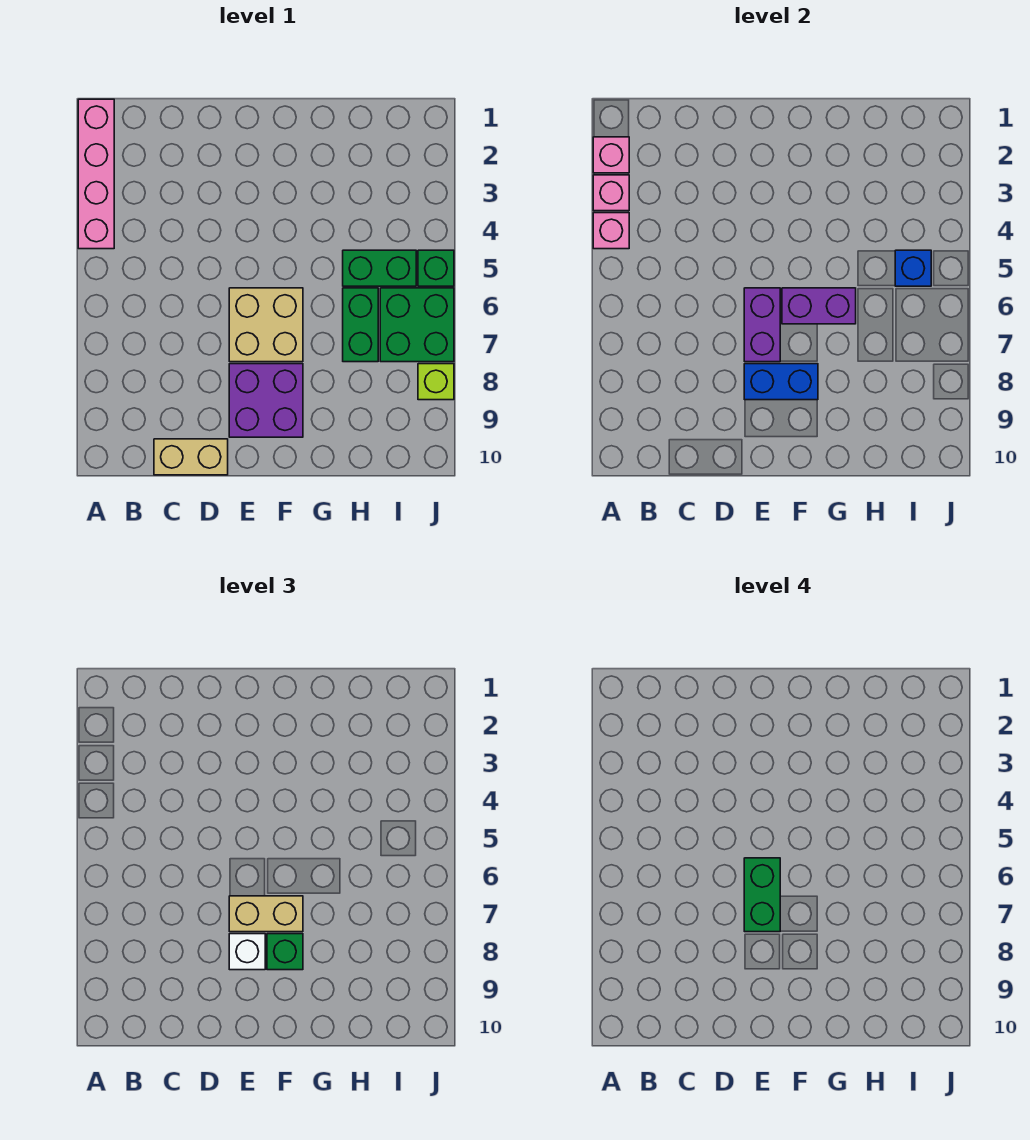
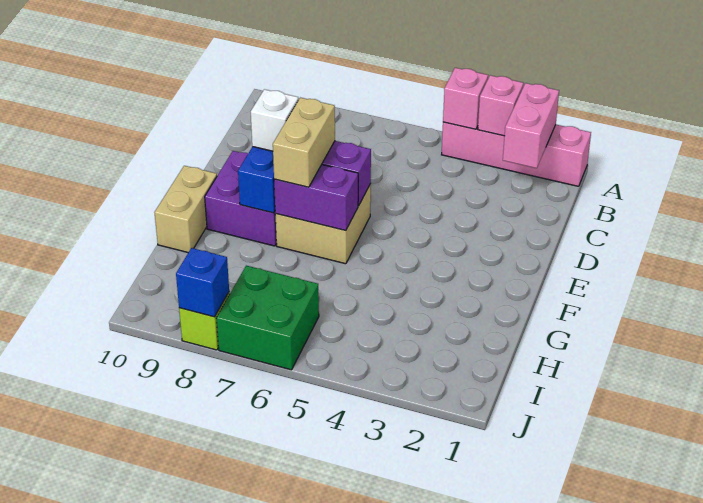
pink 1x1 brick [593,137,629,173] -> pink 1x2 brick [503,83,559,168]
tan 1x2 brick [154,439,228,475] -> tan 1x2 brick moved to [154,166,217,253]
green 1x2 brick [744,858,780,932] -> none
purple 1x2 brick [782,288,856,324] -> purple 1x2 brick turned to [274,165,358,231]
green 1x1 brick [267,934,303,970] -> none
green 1x2 brick [343,250,416,286] -> none
green 1x2 brick [343,288,378,362] -> none
blue 1x1 brick [895,250,931,286] -> blue 1x1 brick moved to [176,248,229,317]
green 1x1 brick [418,250,454,286] -> none

